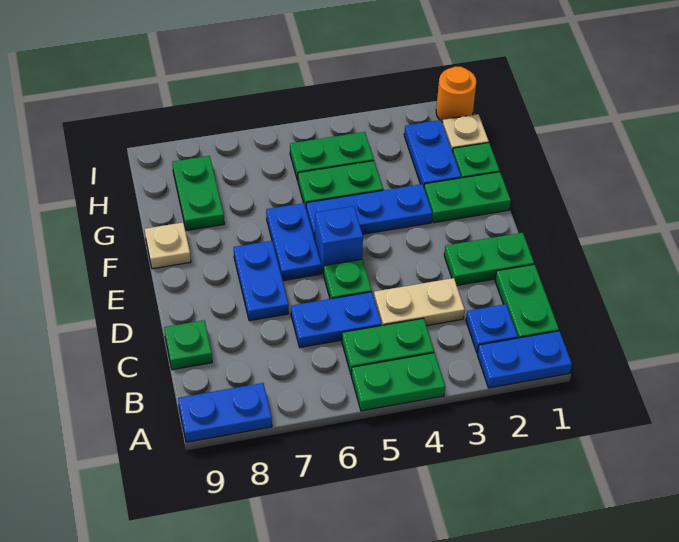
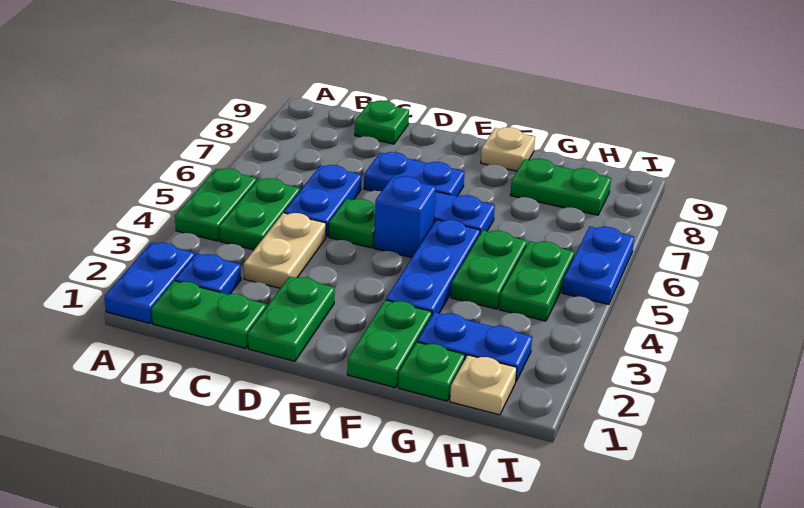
blue 1x2 plate [178,383,272,442] -> blue 1x2 plate moved to [562,227,634,304]
orange 1x1 round brick [436,67,476,122] -> none

